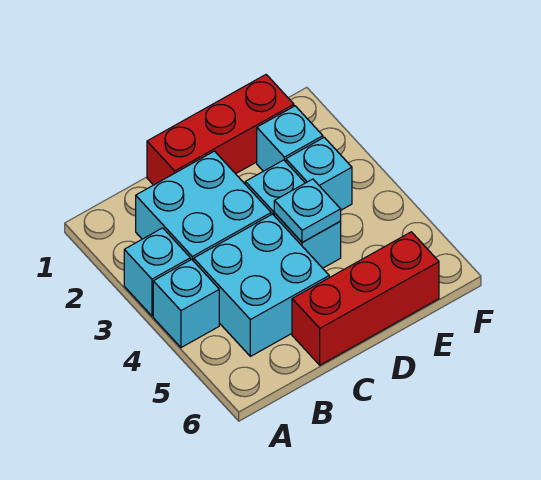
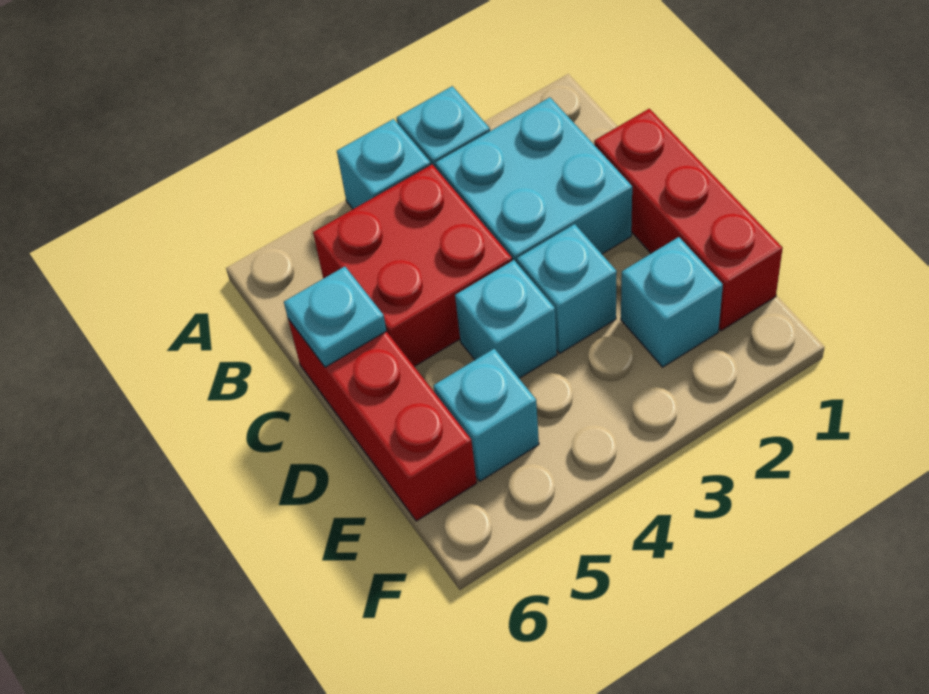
cyan 2x2 brick [194,214,329,356] -> red 2x2 brick [313,164,512,367]
cyan 1x1 plate [274,179,341,242] -> cyan 1x1 plate moved to [284,267,386,367]
cyan 1x1 brick [286,137,352,210] -> cyan 1x1 brick moved to [434,349,539,481]

